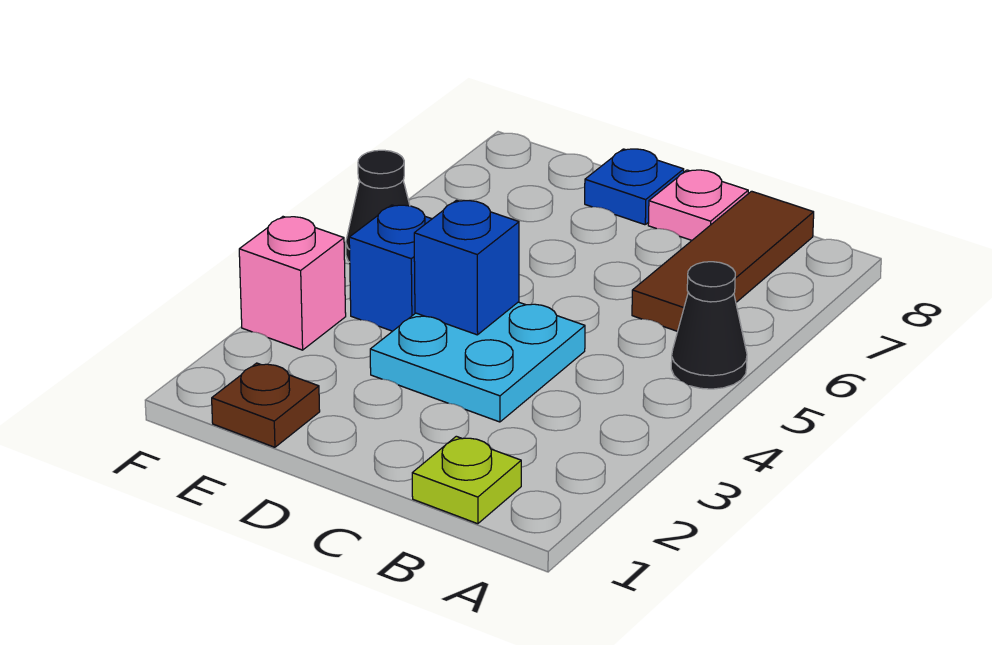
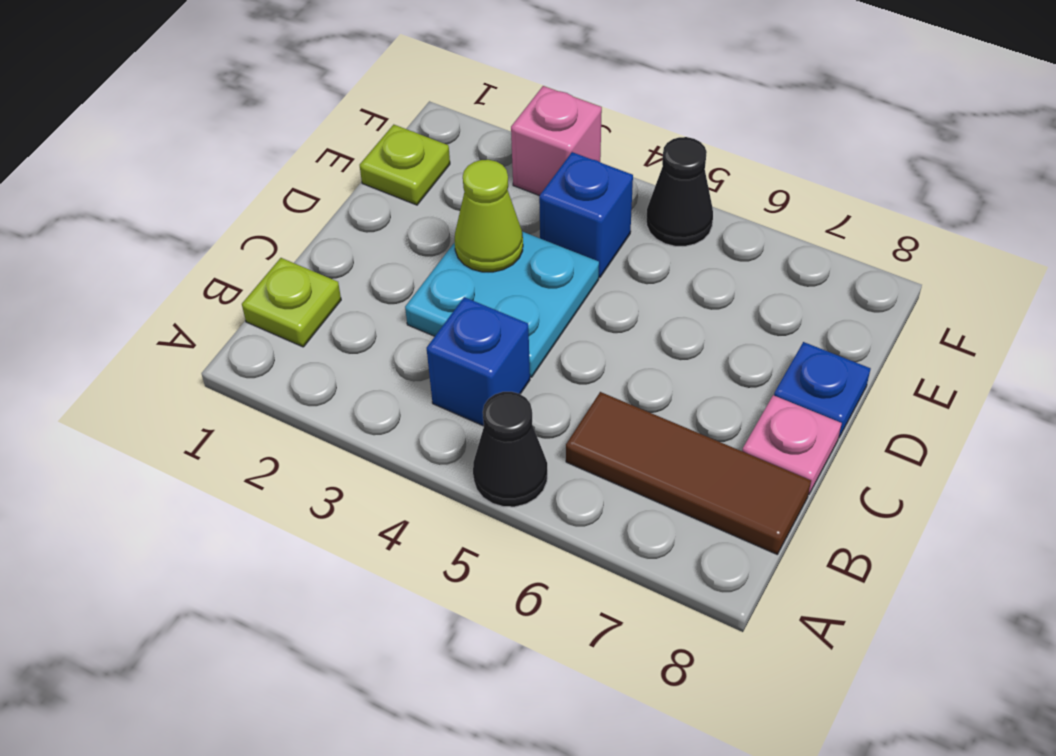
none -> lime 1x1 cone [454,160,523,272]
blue 1x1 brick [414,200,519,335] -> blue 1x1 brick moved to [427,297,530,426]
brown 1x1 plate [212,363,320,447] -> lime 1x1 plate [360,125,450,205]

